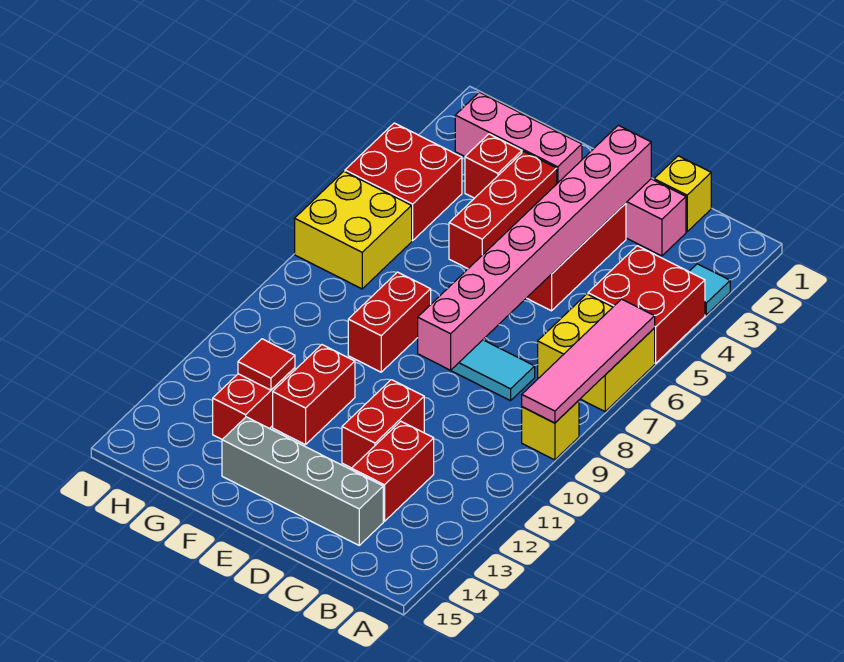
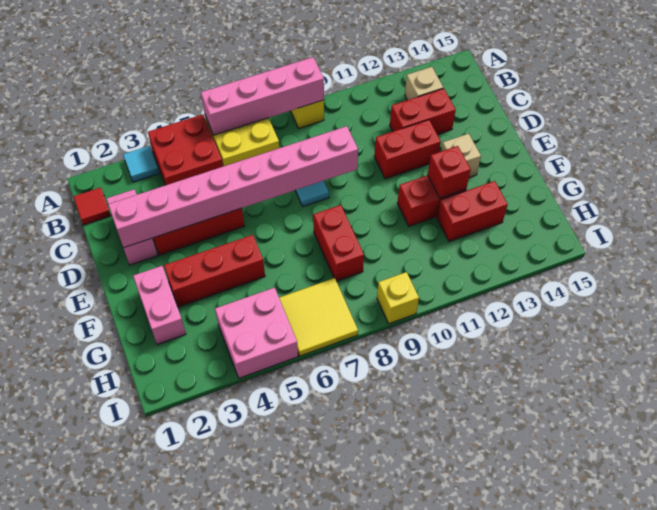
pink 1x4 tile [522,299,655,423] -> pink 1x4 brick [201,57,324,135]
none -> tan 1x1 brick [405,67,443,100]
yellow 1x1 brick [654,156,711,232] -> yellow 1x1 brick moved to [377,272,419,324]
grey 1x4 brick [222,417,383,545] -> none
none -> tan 1x1 brick [441,134,481,178]
pink 1x3 brick [455,92,582,183] -> pink 1x2 brick [133,266,186,345]
red 1x2 brick [348,272,431,372] -> red 1x2 brick turned to [313,205,364,281]
red 1x1 brick [465,134,522,198] -> red 1x1 brick moved to [428,146,471,198]
red 1x1 tile [238,339,295,390] -> red 1x1 tile moved to [73,187,111,225]
red 2x2 brick [345,123,462,241] -> pink 2x2 brick [215,288,298,378]
yellow 2x2 brick [295,171,412,289] -> yellow 2x2 tile [279,278,358,356]

